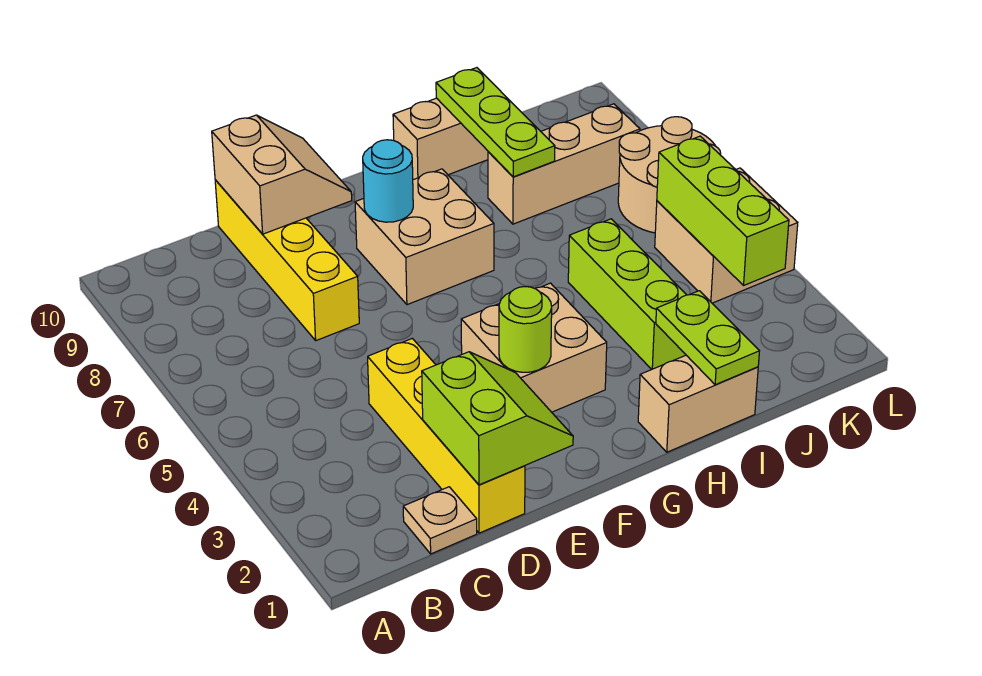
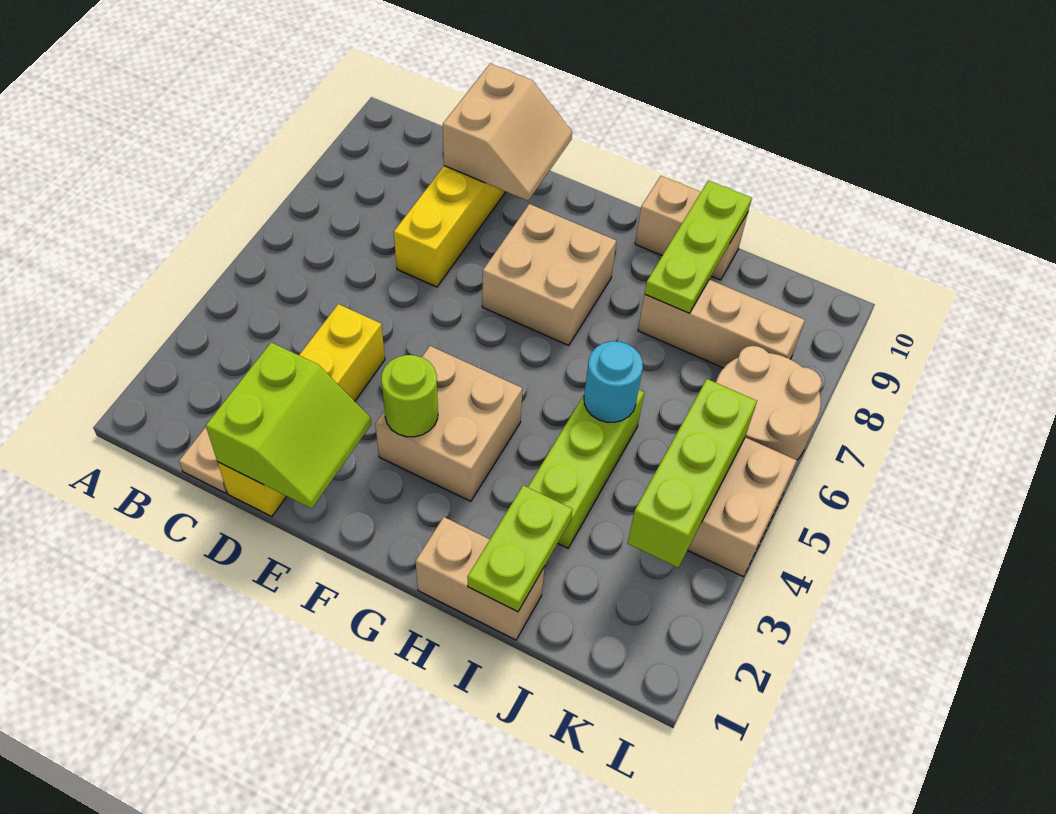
cyan 1x1 round brick [363,140,413,222] -> cyan 1x1 round brick moved to [584,341,643,422]

